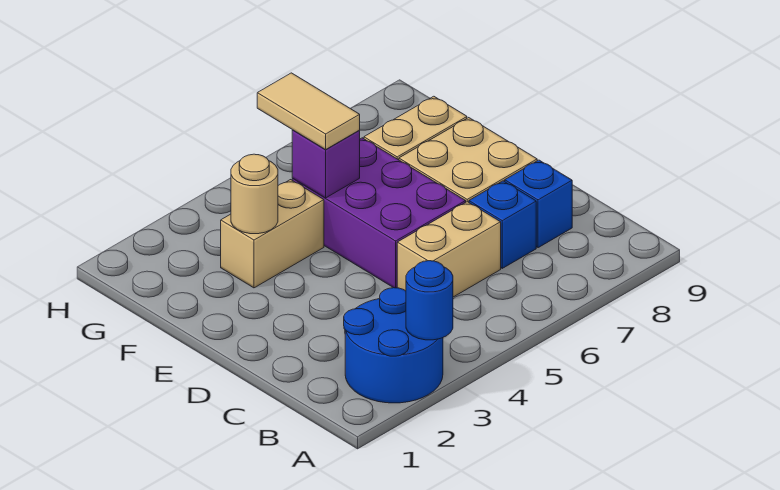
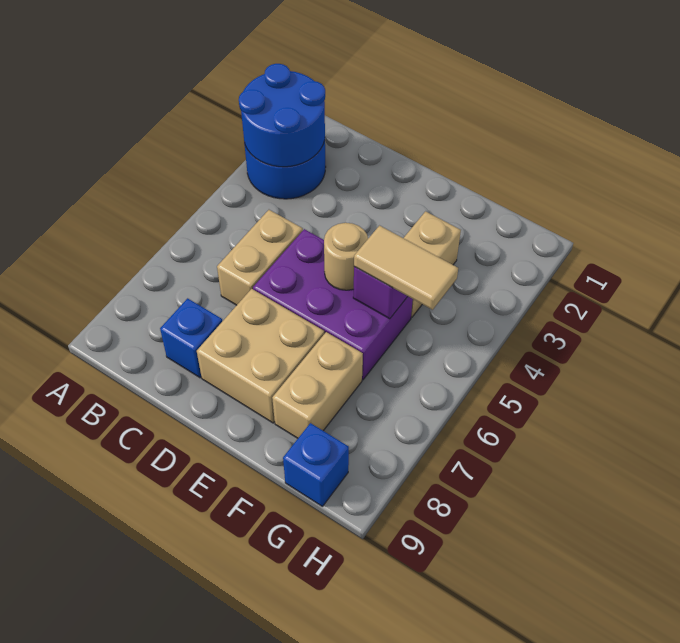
blue 1x1 round brick [406,261,453,340] -> blue 2x2 round brick [239,64,325,167]
blue 1x1 brick [469,181,536,268] -> blue 1x1 brick moved to [283,423,349,506]
tan 1x1 round brick [231,154,278,234] -> tan 1x1 round brick moved to [324,223,368,290]

